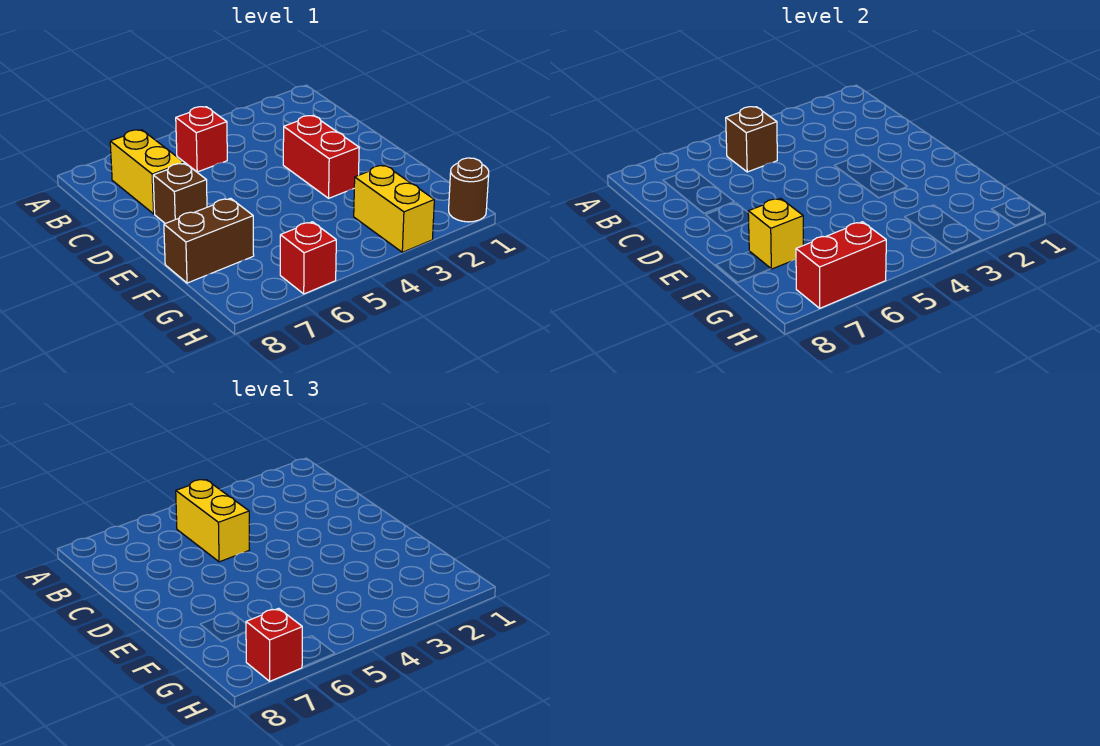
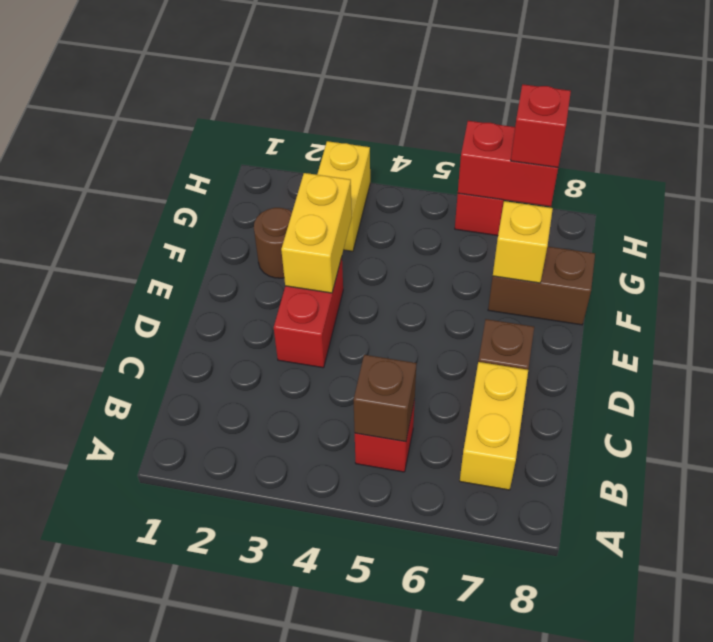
yellow 1x2 brick [176,480,249,562] -> yellow 1x2 brick moved to [281,173,352,293]
brown 1x1 round brick [449,158,489,222] -> brown 1x1 round brick moved to [254,208,292,278]

